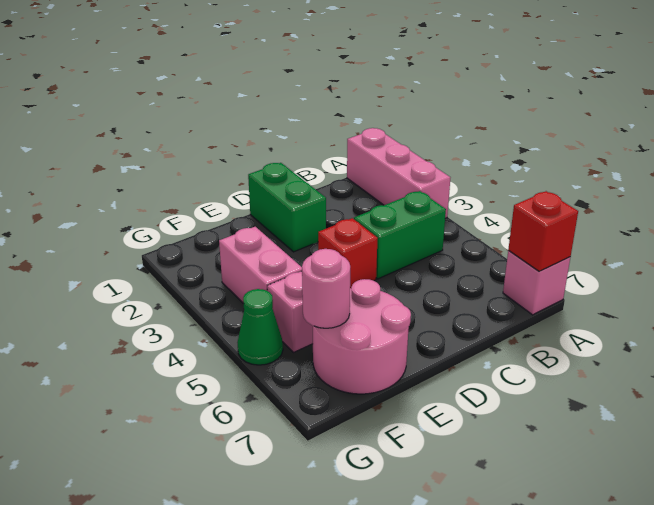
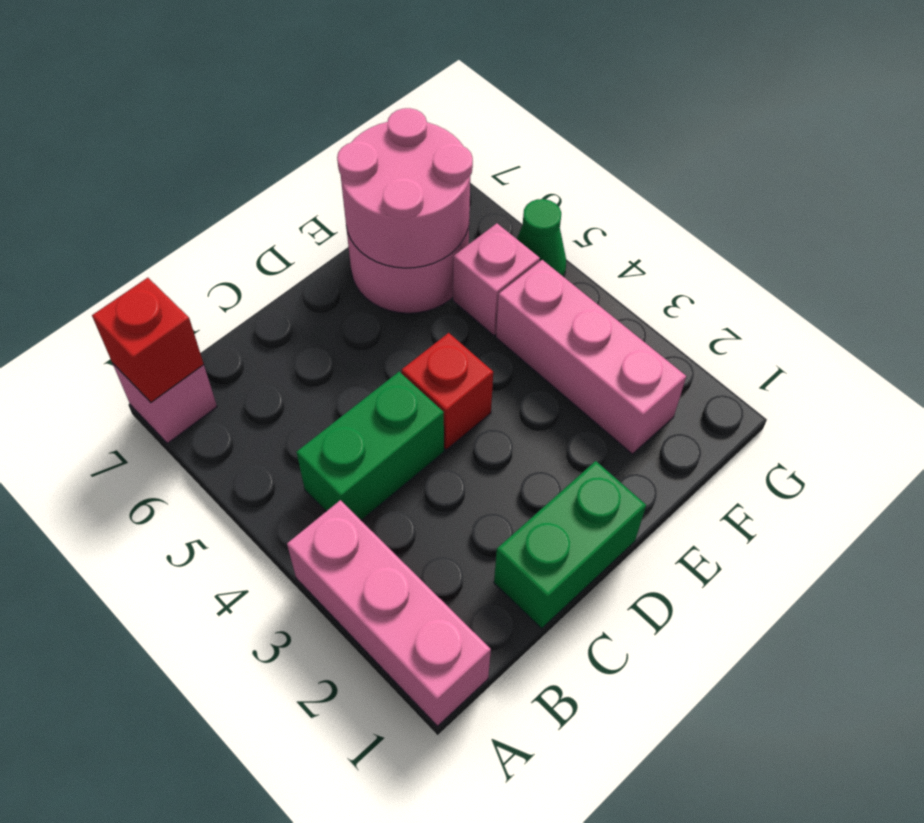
green 1x2 brick [248,163,326,252] -> green 1x2 brick turned to [494,461,646,629]
pink 1x2 brick [219,227,302,304] -> pink 1x3 brick [496,260,686,454]
pink 1x1 round brick [302,249,350,328] -> pink 2x2 round brick [337,108,473,268]

